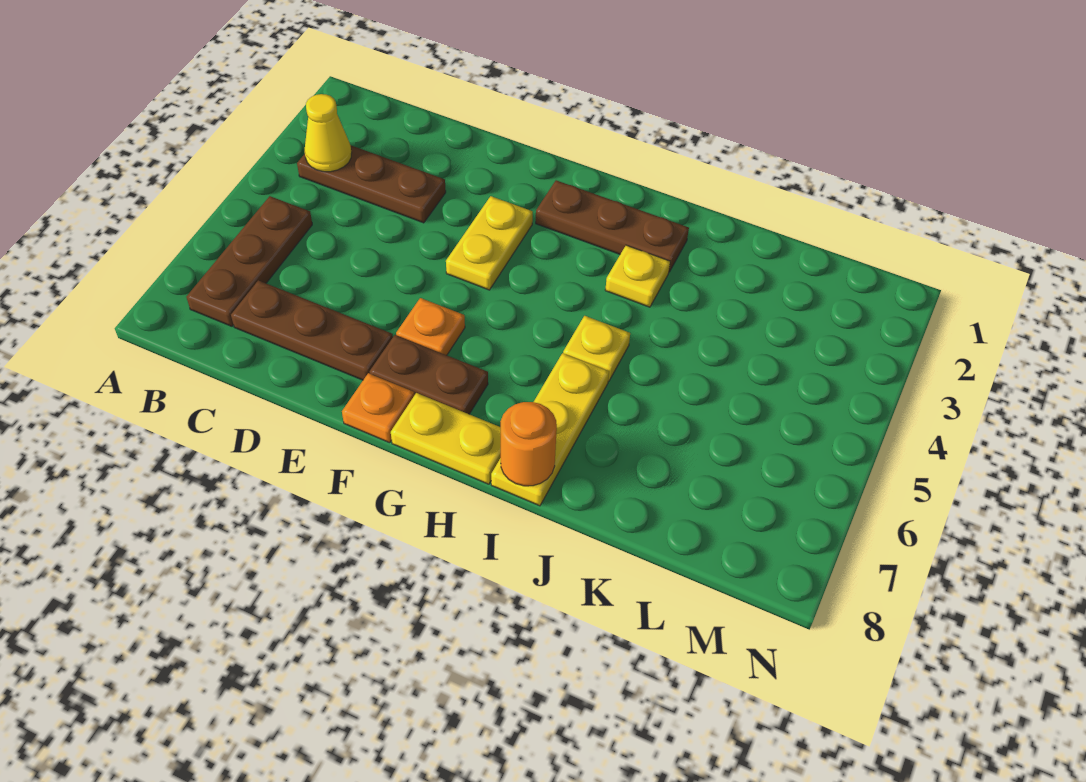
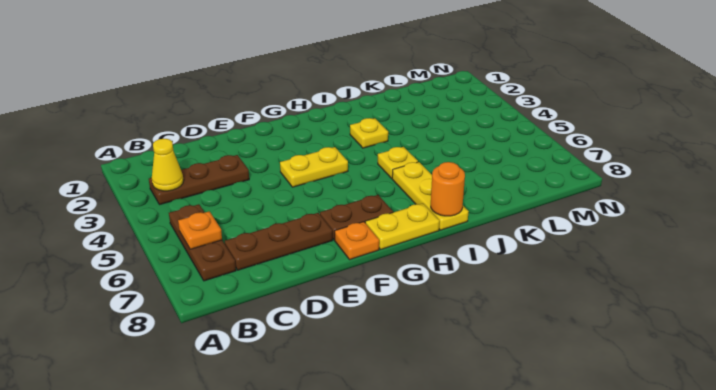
yellow 1x2 plate [446,196,533,290] -> yellow 1x2 plate turned to [280,147,348,187]
orange 1x1 plate [396,298,465,355] -> orange 1x1 plate moved to [178,211,222,249]
brown 1x3 plate [536,180,689,272] -> none

